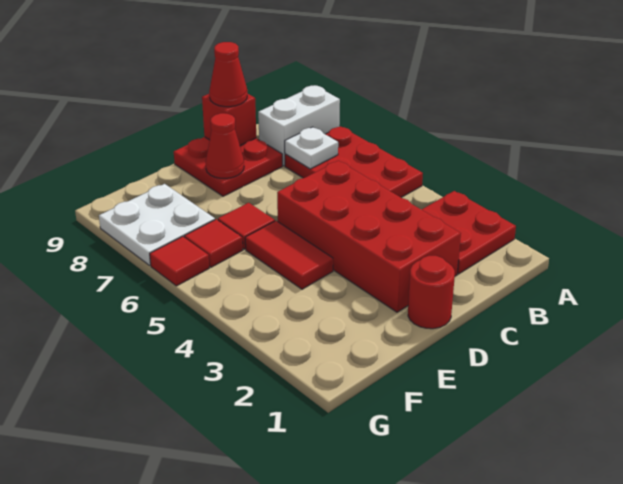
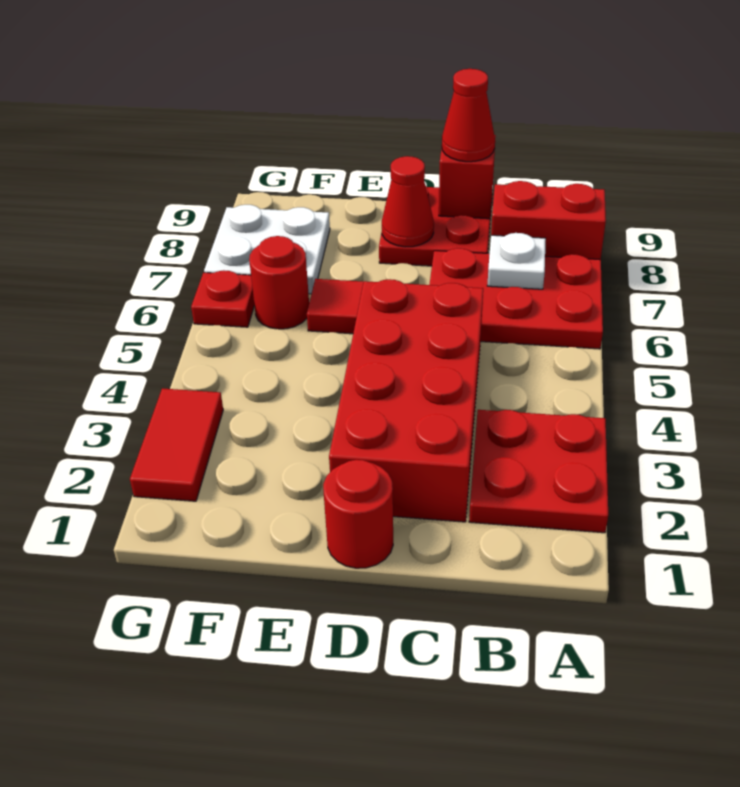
red 2x3 plate [285,126,423,197] -> red 2x3 plate turned to [429,248,603,349]
white 1x2 brick [258,86,340,166] -> red 1x2 brick [491,181,606,260]
red 1x2 tile [245,221,333,289] -> red 1x2 tile moved to [130,388,223,501]
red 1x1 tile [184,219,243,267] -> red 1x1 round brick [249,236,309,329]
red 1x1 tile [150,236,209,286] -> red 1x1 plate [191,270,254,327]

